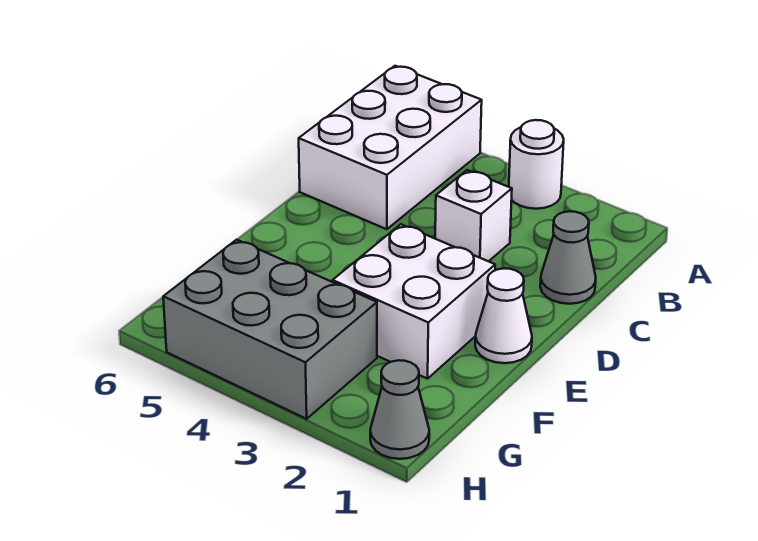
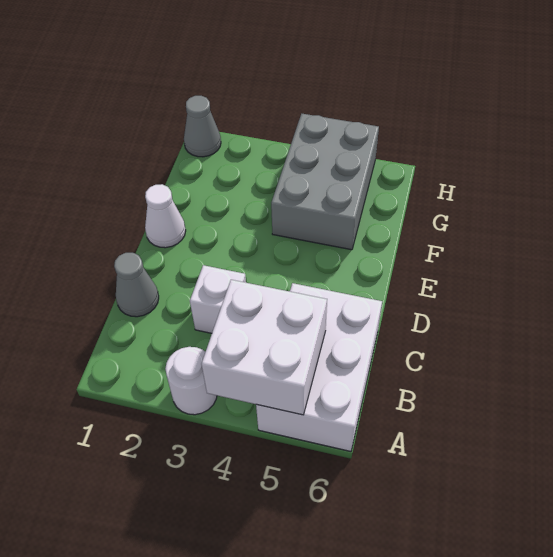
white 2x2 brick [333,224,495,379] -> white 2x2 brick moved to [202,280,327,415]
grey 2x3 brick [163,240,377,419] -> grey 2x3 brick turned to [271,114,379,250]

